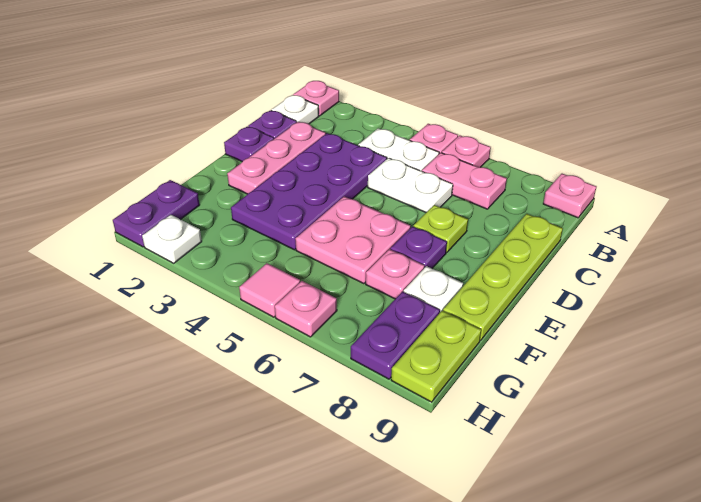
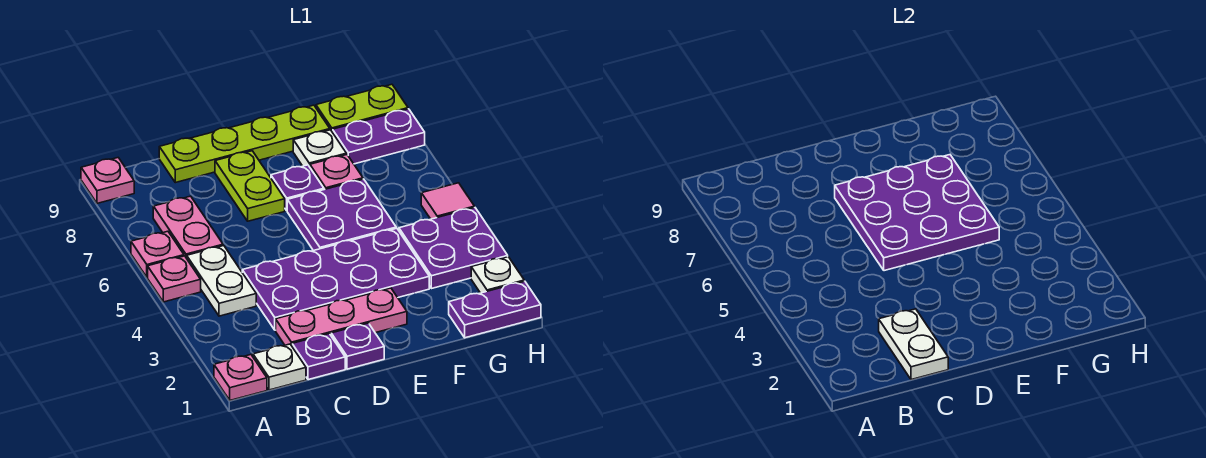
white 1x2 plate [368,158,453,212] -> white 1x2 plate moved to [879,309,948,380]
none -> purple 3x3 plate [835,155,999,271]
lime 1x1 plate [413,205,468,253] -> lime 1x2 plate [215,151,285,221]
pink 2x2 plate [296,197,411,284] -> purple 2x2 plate [287,179,396,251]
none -> purple 2x2 plate [399,208,508,289]
pink 1x1 plate [275,281,337,337] -> none

